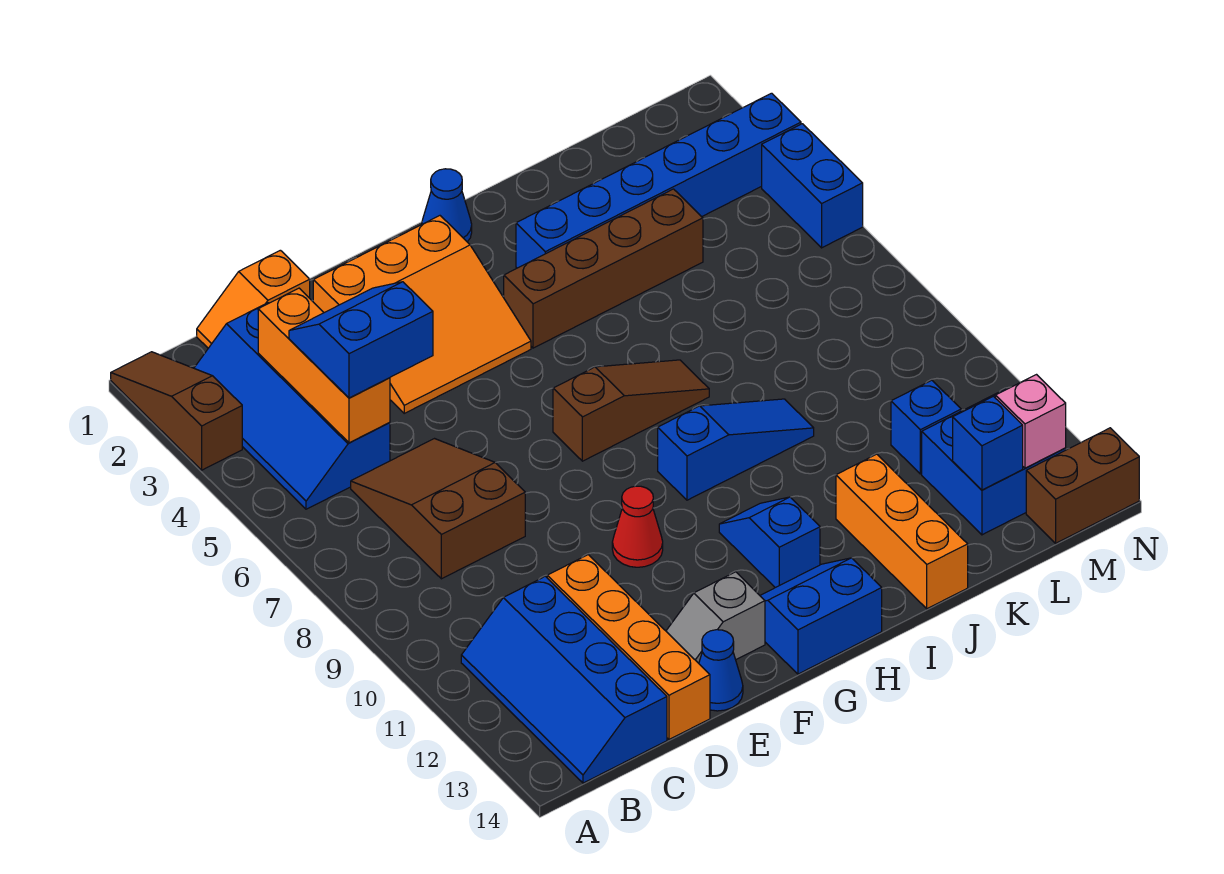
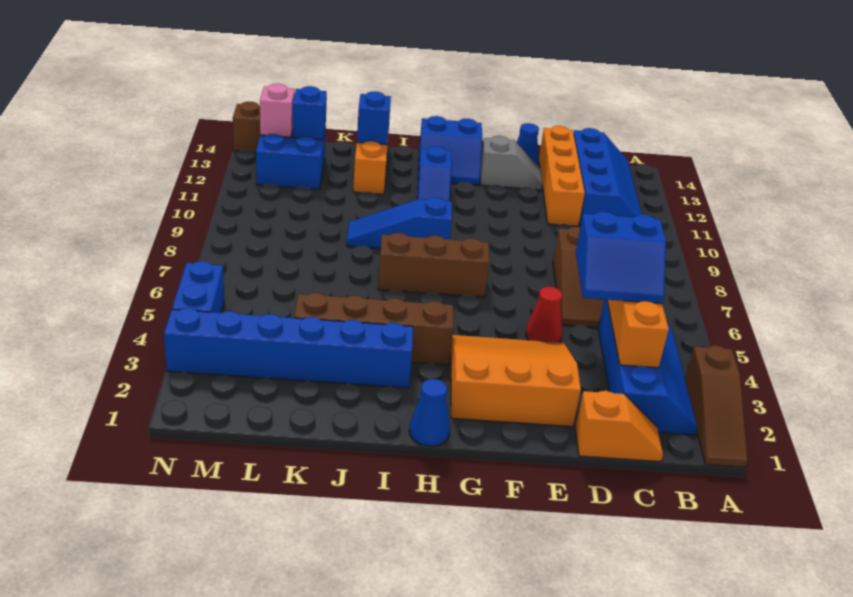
red 1x1 cone [612,486,663,567] -> red 1x1 cone moved to [526,287,562,342]
brown 1x3 slope [553,360,709,461] -> brown 1x3 brick [378,233,489,297]
blue 1x1 brick [891,380,961,474] -> blue 1x1 brick moved to [357,91,391,145]

